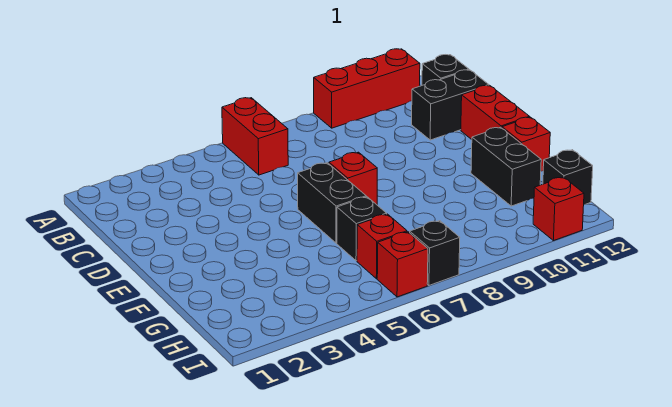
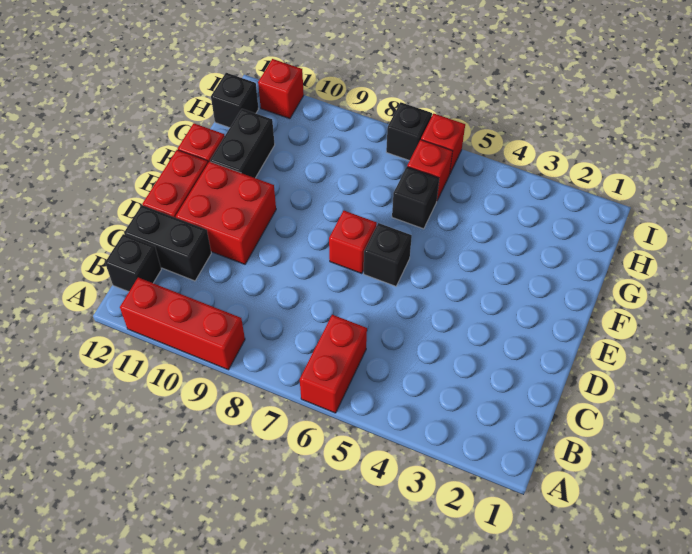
none -> red 2x2 brick [176,162,276,264]
black 1x2 brick [298,163,366,243] -> black 1x1 brick [364,223,412,286]

